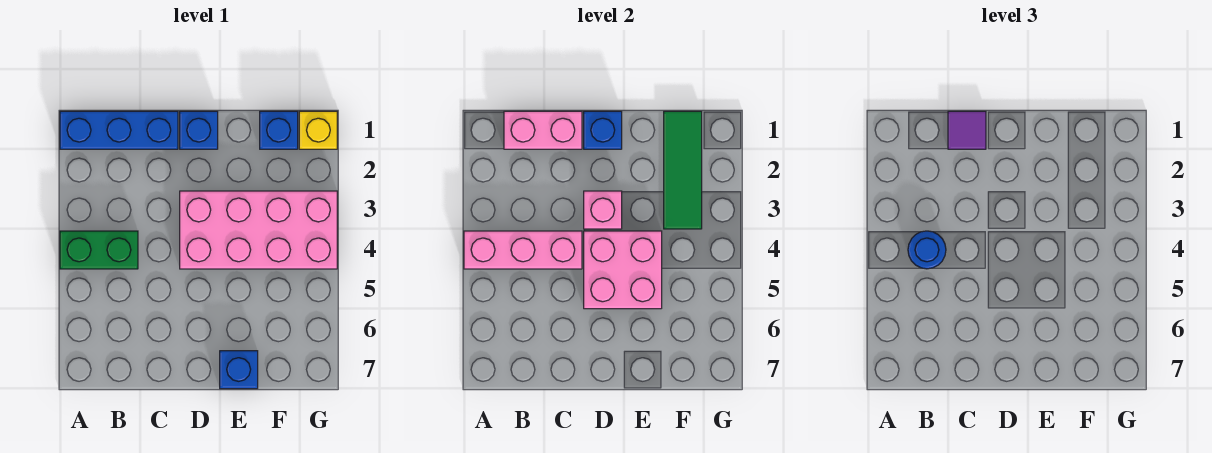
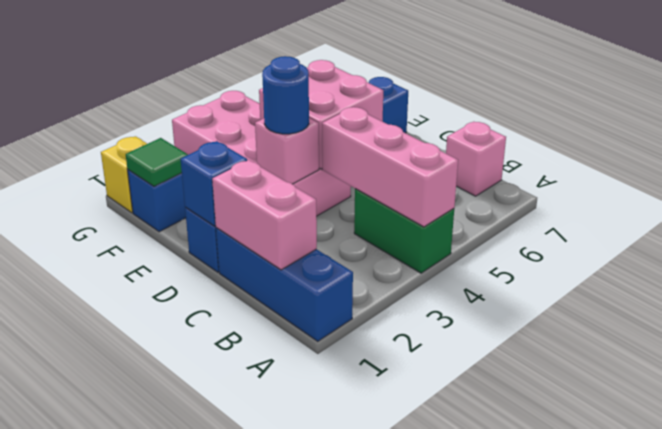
blue 1x1 round brick [908,231,946,269] -> blue 1x1 round brick moved to [262,56,309,134]
none -> pink 1x1 brick [446,122,506,196]
purple 1x1 tile [948,111,986,149] -> none
green 1x3 tile [664,111,702,229] -> green 1x1 tile [126,138,188,186]

